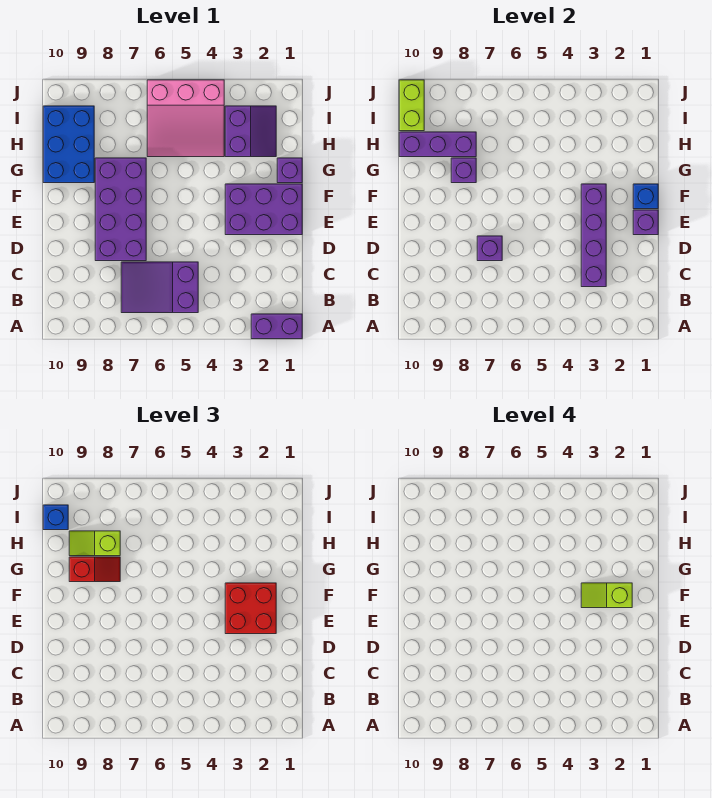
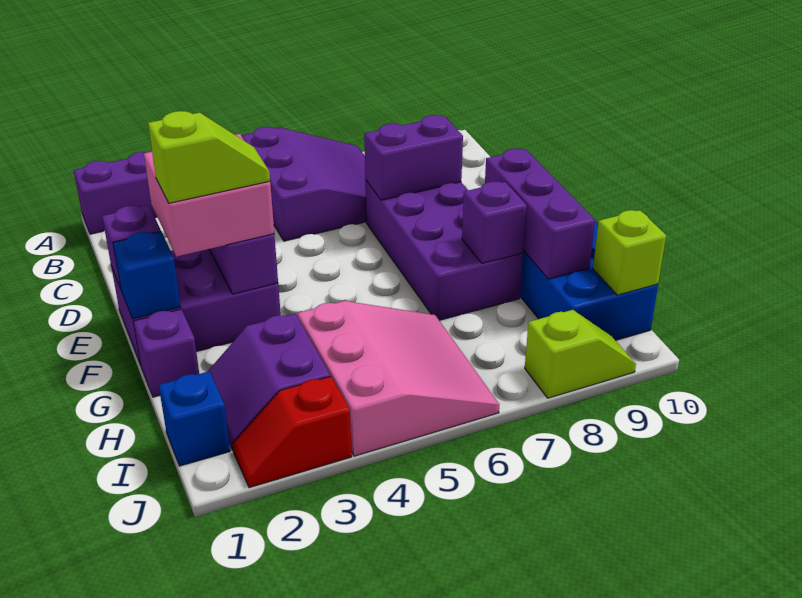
purple 2x3 slope [121,262,198,313] -> purple 3x3 slope [242,127,366,241]
purple 1x1 brick [477,236,502,261] -> purple 1x2 brick [364,115,463,200]
red 2x2 brick [225,583,276,634] -> pink 2x2 brick [144,134,274,257]
red 1x2 slope [69,557,120,582] -> red 1x2 slope moved to [232,376,352,488]
pink 3x3 slope [147,80,224,157] -> pink 3x3 slope turned to [298,301,499,456]
purple 1x3 brick [399,132,476,157] -> purple 1x3 brick turned to [485,148,595,279]
lime 1x2 slope [69,531,120,556] -> lime 1x2 slope moved to [525,310,636,398]
lime 1x2 brick [399,80,424,131] -> lime 1x1 brick [593,210,666,295]
blue 1x1 brick [43,505,68,530] -> blue 1x1 brick moved to [159,371,230,466]

